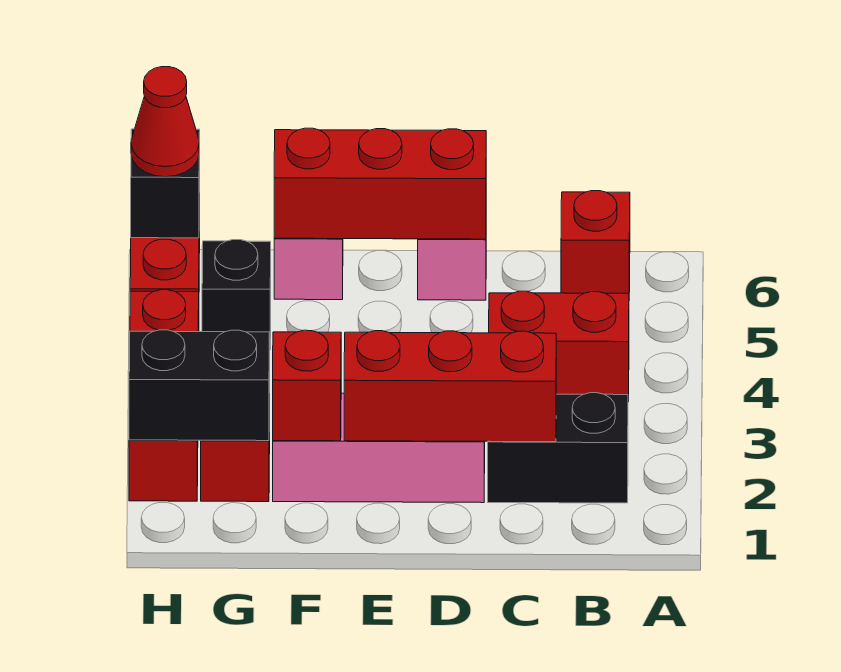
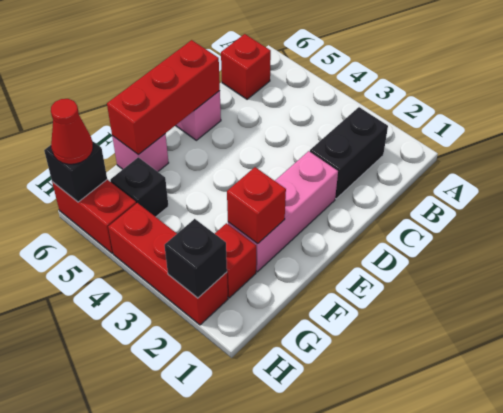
red 1x2 brick [489,291,629,402] -> none
red 1x3 brick [344,331,556,442] -> none
black 1x2 brick [129,330,270,441] -> black 1x1 brick [164,219,227,298]

